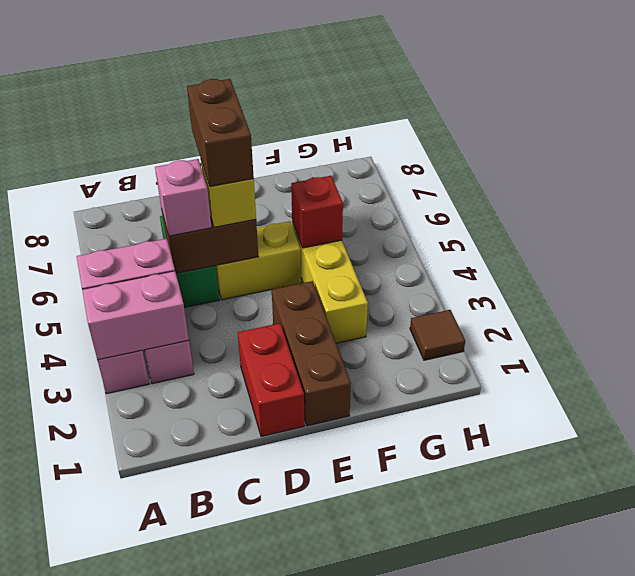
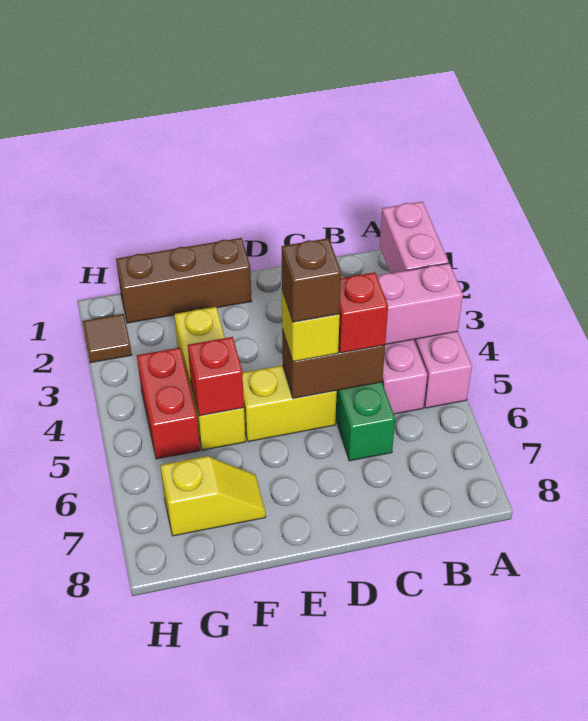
pink 1x2 brick [82,271,189,360] -> pink 1x2 brick turned to [380,202,449,273]
pink 1x1 brick [155,159,212,236] -> red 1x1 brick [338,272,388,353]
red 1x2 brick [238,323,305,437] -> red 1x2 brick moved to [137,348,200,459]
brown 1x2 brick [187,79,254,187] -> brown 1x1 brick [282,238,341,322]
brown 1x3 brick [272,281,351,426] -> brown 1x3 brick turned to [116,238,252,323]
none -> yellow 1x2 slope [160,456,266,536]

